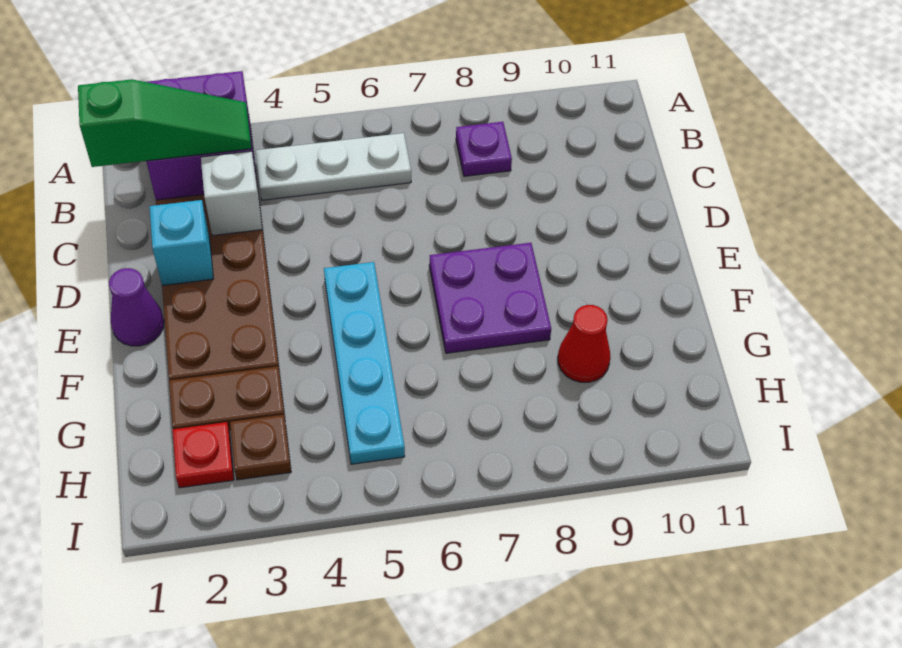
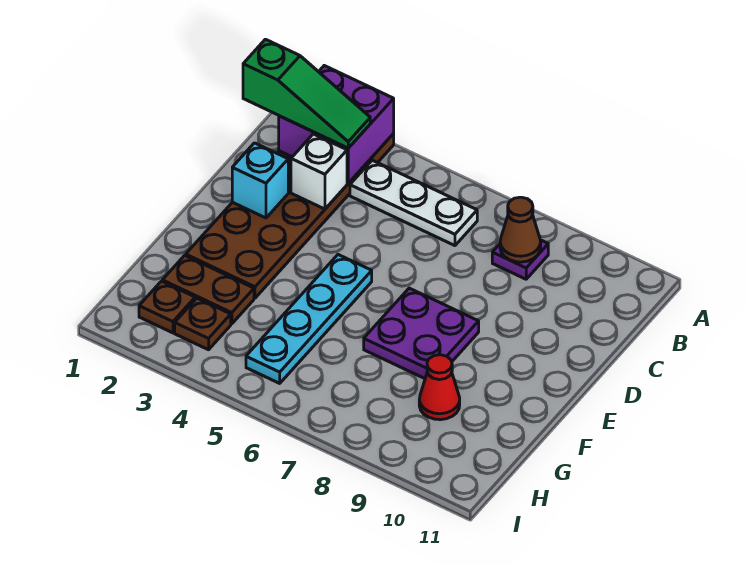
none -> brown 1x1 cone [500,197,541,262]
purple 1x1 cone [109,268,164,346] -> none
red 1x1 plate [173,422,234,488] -> brown 1x1 plate [139,281,195,333]

